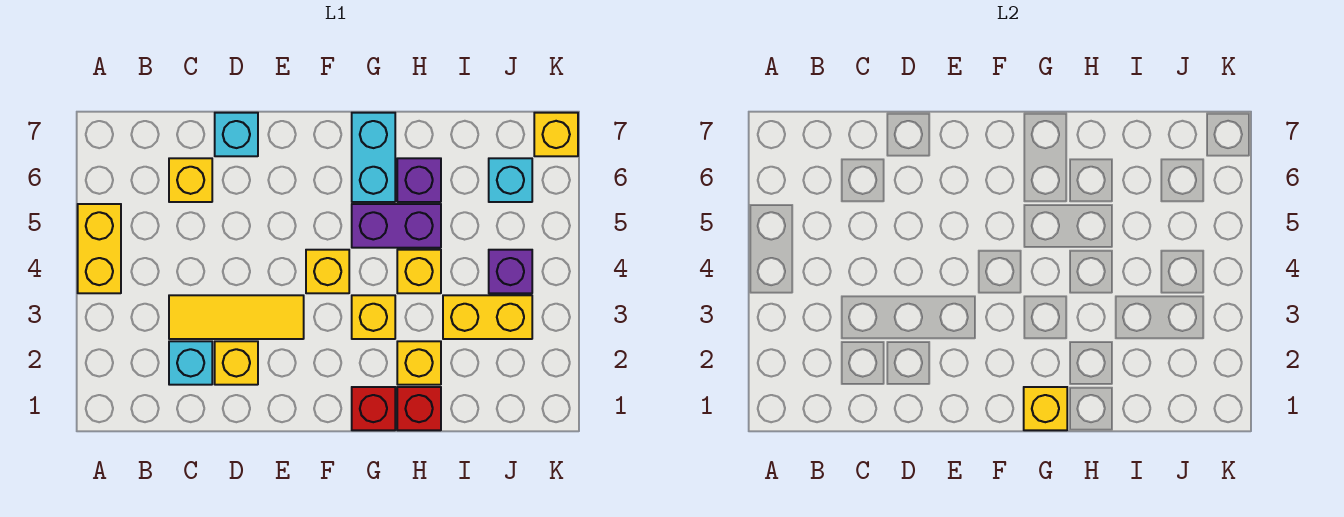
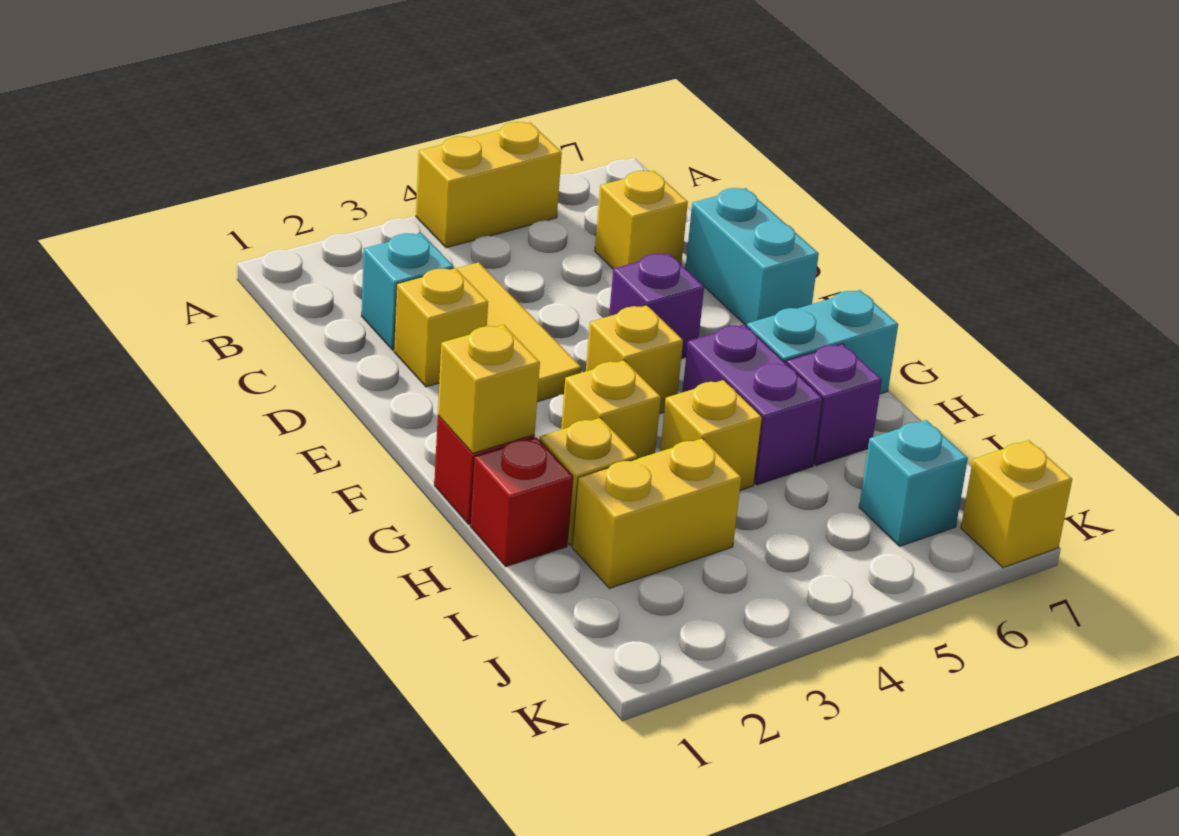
cyan 1x1 brick [215,113,258,156] -> cyan 1x2 brick [685,188,819,326]
yellow 1x2 brick [443,295,532,339] -> yellow 1x2 brick turned to [572,438,741,588]
purple 1x1 brick [489,250,532,293] -> purple 1x1 brick moved to [609,253,704,359]

